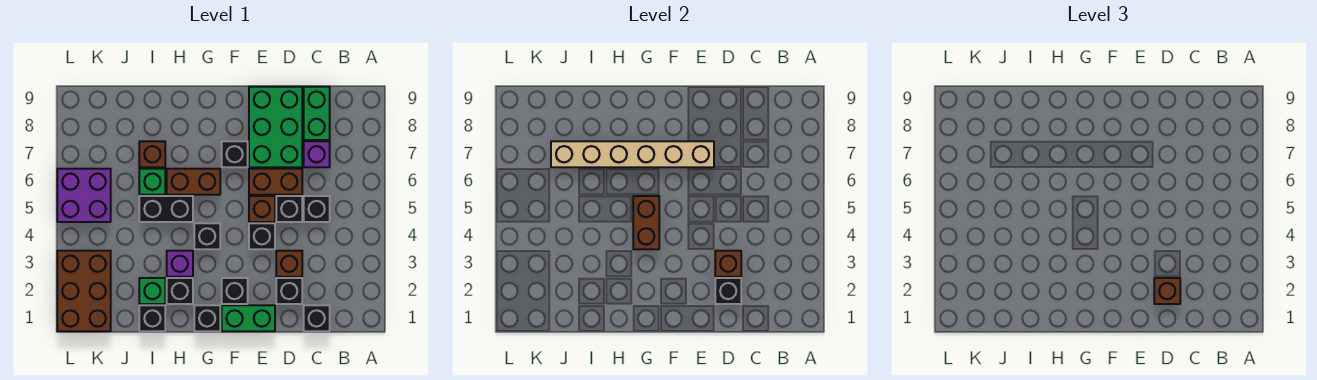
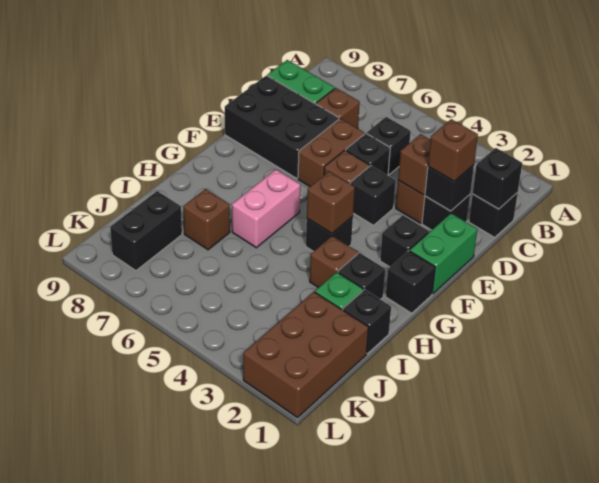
purple 1x1 brick [304,141,330,167] -> brown 1x1 brick [316,88,360,128]
green 2x3 brick [249,87,302,167] -> black 2x3 brick [225,75,339,179]
tan 1x6 brick [551,141,714,167] -> none
black 1x1 brick [222,141,248,167] -> black 1x1 brick moved to [473,148,522,209]
brown 1x2 brick [633,196,659,249] -> brown 1x1 brick [307,172,355,234]
brown 1x2 brick [167,169,220,195] -> pink 1x2 brick [232,169,300,248]
purple 1x1 brick [167,251,193,277] -> brown 1x1 brick [310,236,358,288]
black 1x2 brick [139,196,193,222] -> black 1x2 brick moved to [110,191,182,271]
green 1x1 brick [139,169,165,195] -> none
brown 2x3 brick [57,251,111,331] -> brown 2x3 brick turned to [243,292,369,418]
purple 2x2 brick [57,169,111,222] -> none

